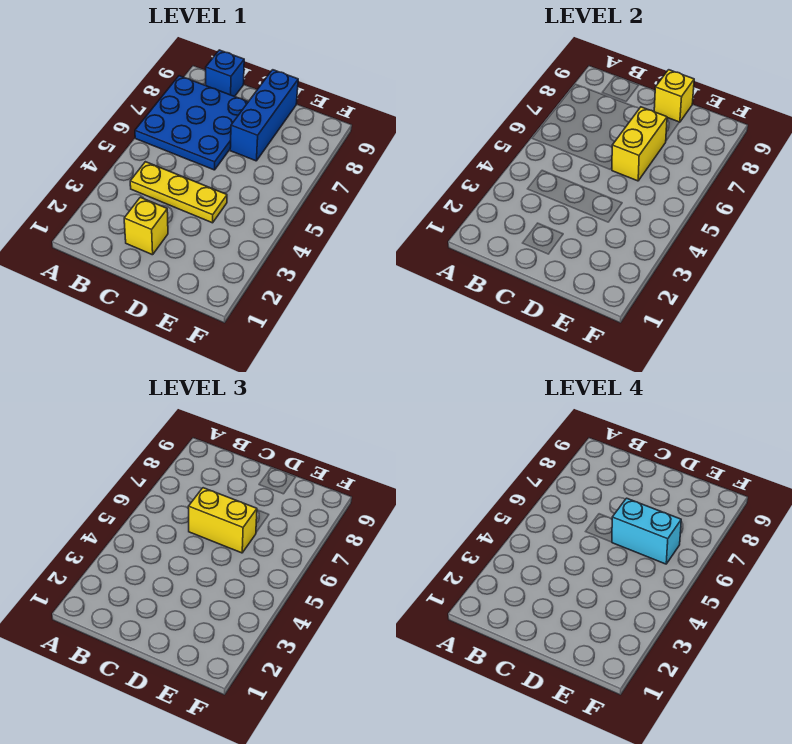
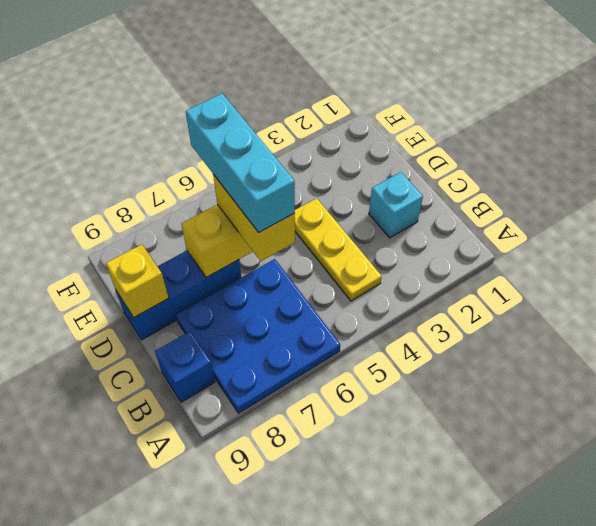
yellow 1x1 brick [124,197,168,255] -> cyan 1x1 brick [369,172,423,238]
cyan 1x2 brick [612,498,681,564] -> cyan 1x3 brick [186,94,295,233]

